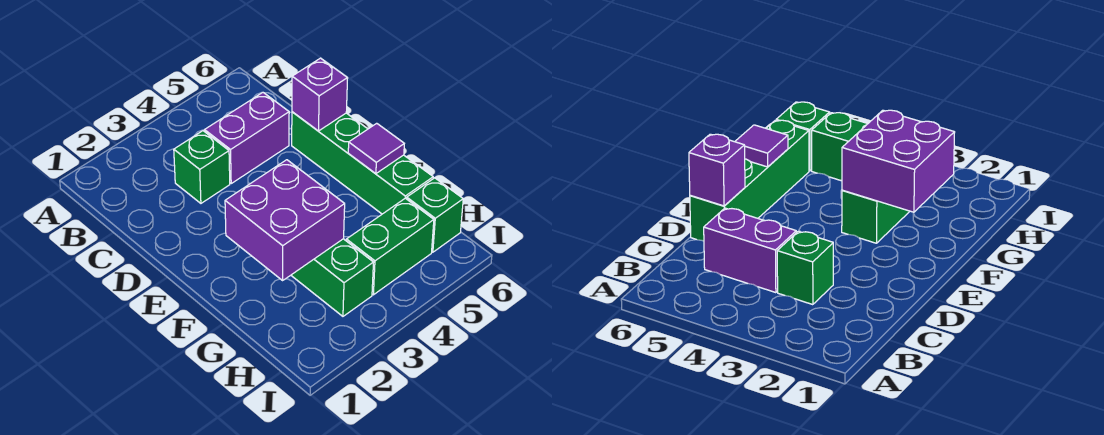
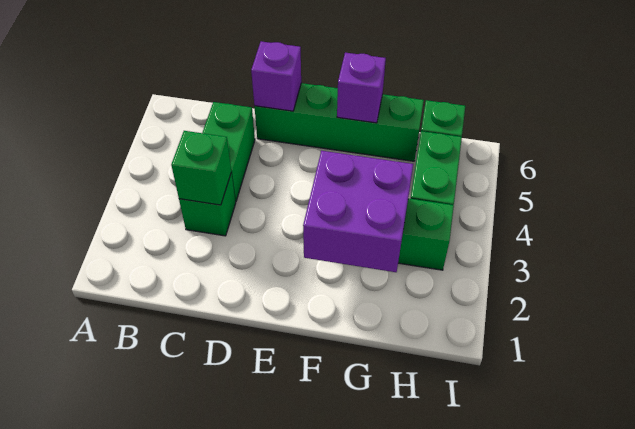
none -> green 1x1 brick [171,131,231,205]
purple 1x2 brick [205,92,289,183] -> green 1x2 brick [202,102,255,201]
purple 1x1 tile [348,123,404,174] -> purple 1x1 brick [337,53,386,123]

